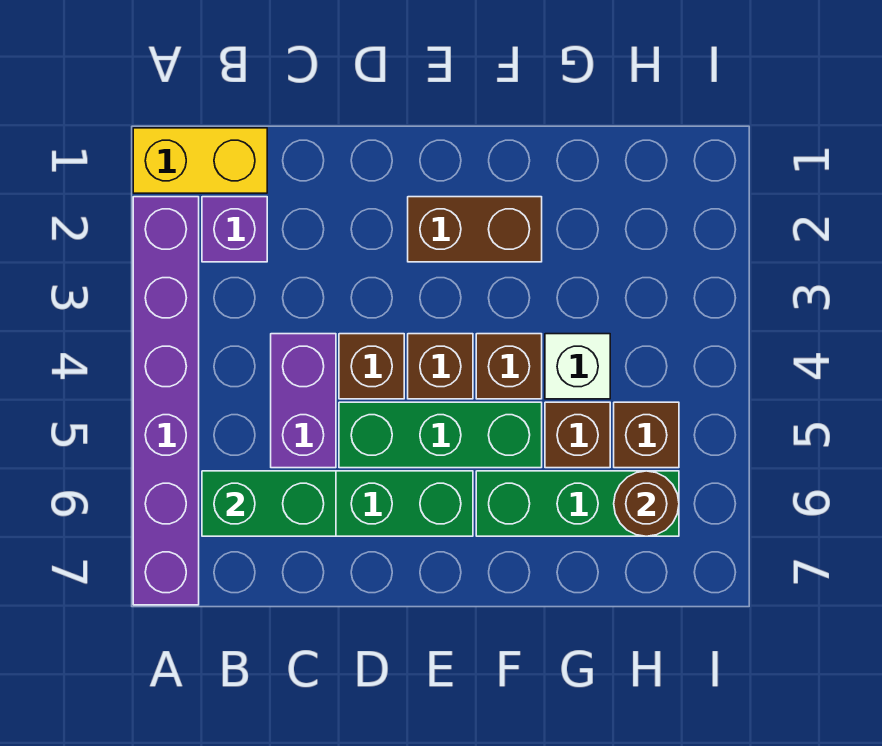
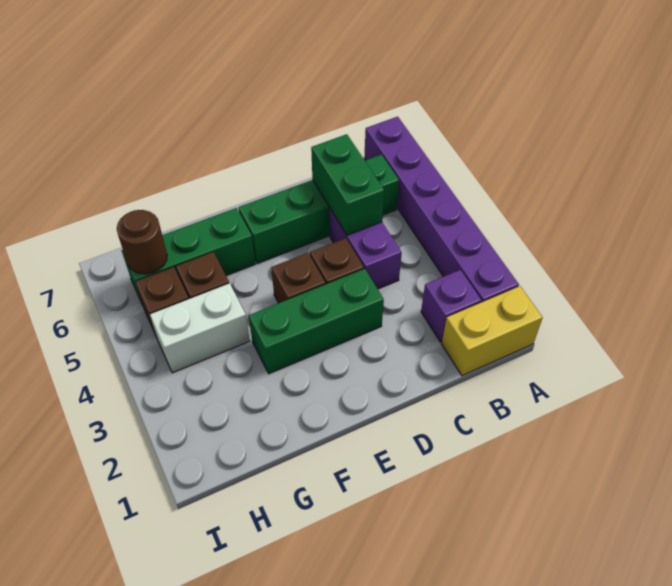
green 1x2 brick [202,471,336,536] -> green 1x2 brick turned to [311,134,384,235]
green 1x3 brick [339,402,542,468] -> green 1x3 brick moved to [249,269,384,374]
brown 1x2 brick [408,197,542,262] -> none
brown 1x1 brick [476,334,542,399] -> none
white 1x1 brick [545,334,610,399] -> white 1x2 brick [150,283,250,373]

